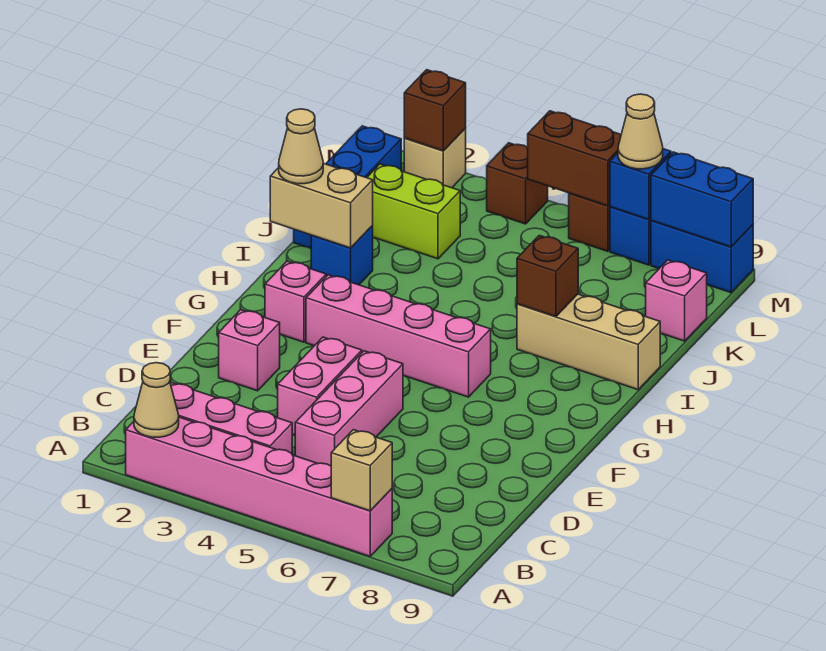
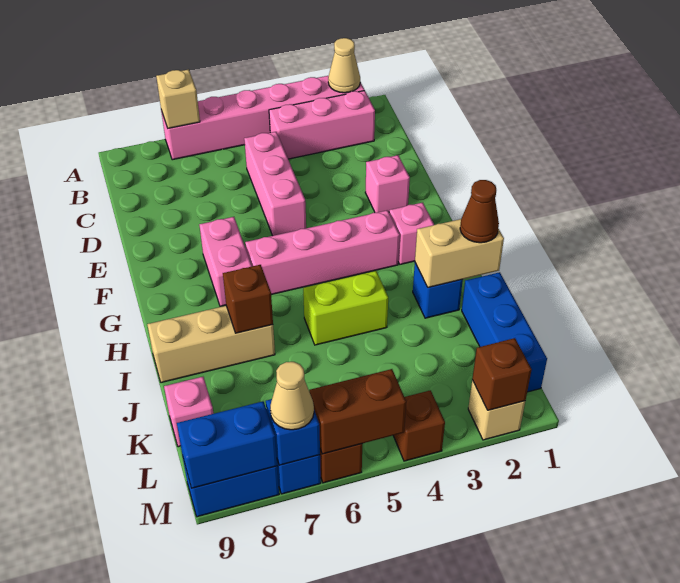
pink 1x2 brick [278,337,362,435] -> pink 1x2 brick moved to [199,217,252,306]
tan 1x1 cone [279,109,323,184] -> brown 1x1 cone [460,180,499,243]
lime 1x2 brick [367,164,460,259] -> lime 1x2 brick moved to [303,271,388,345]

